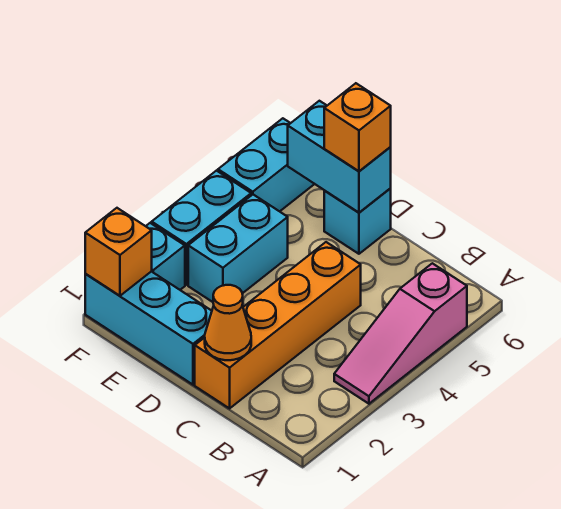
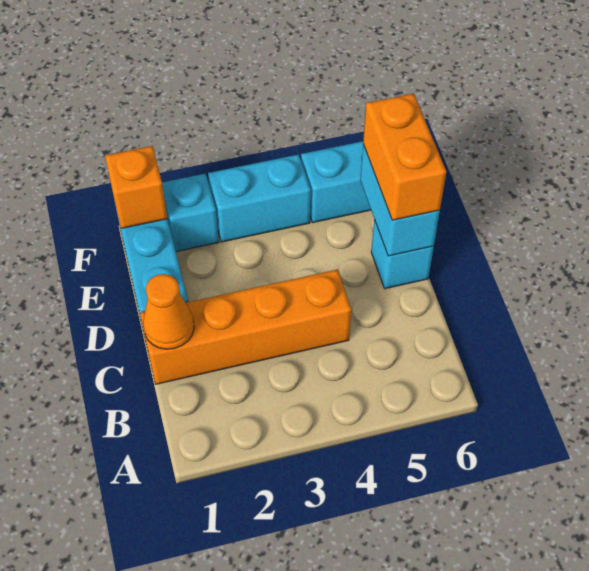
pink 1x3 slope [334,263,467,404] -> none
orange 1x1 brick [324,83,391,171] -> orange 1x2 brick [363,94,446,220]
cyan 1x2 brick [188,195,288,302] -> none

